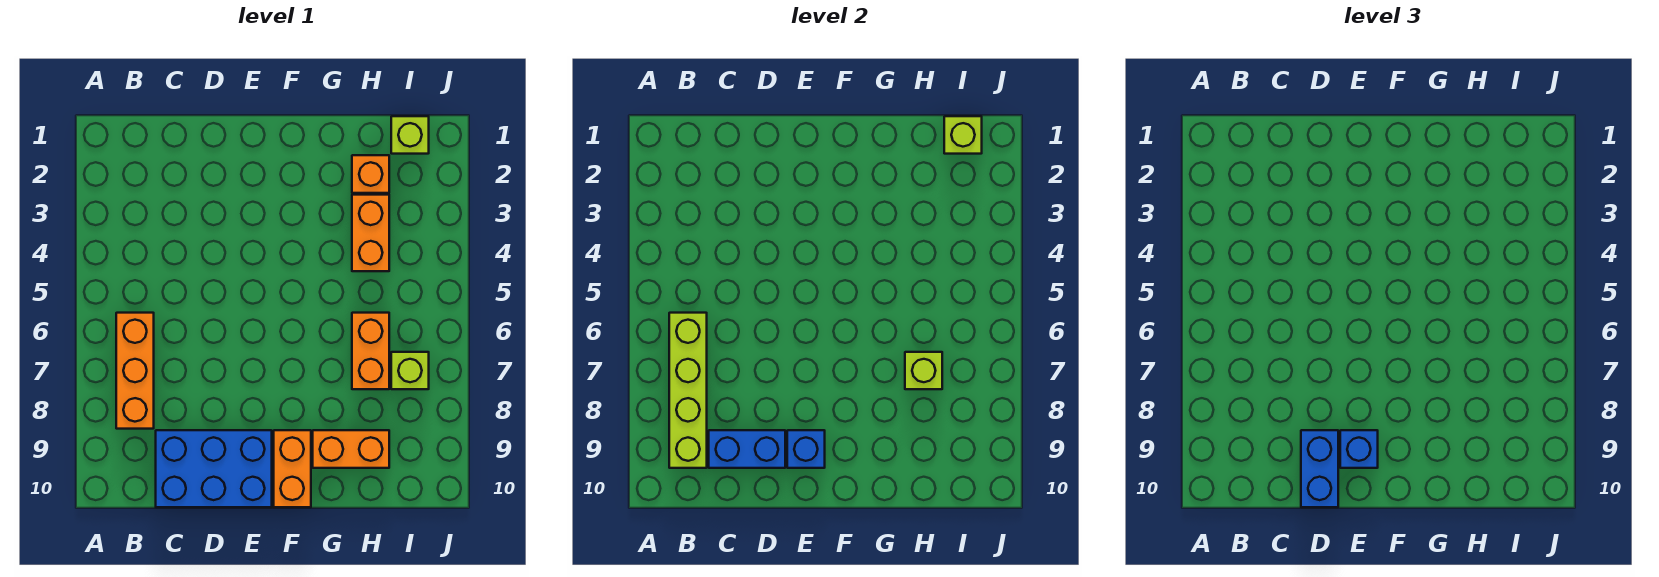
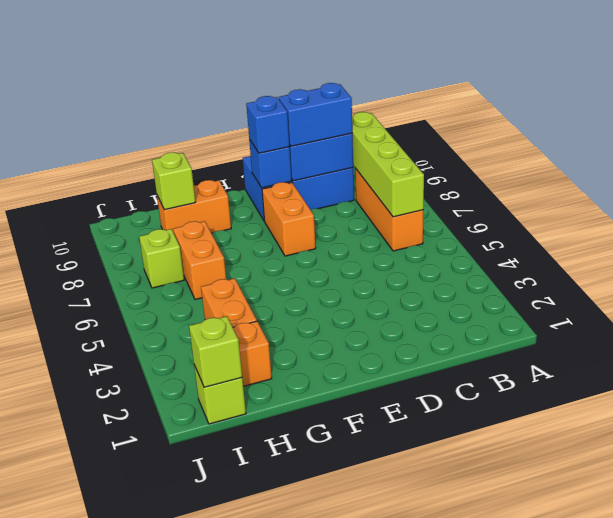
blue 1x2 brick [1301,430,1338,507] -> blue 1x2 brick turned to [279,83,352,146]
orange 1x2 brick [274,430,311,507] -> orange 1x2 brick moved to [262,182,316,256]
lime 1x1 brick [905,352,942,389] -> lime 1x1 brick moved to [152,152,195,210]

